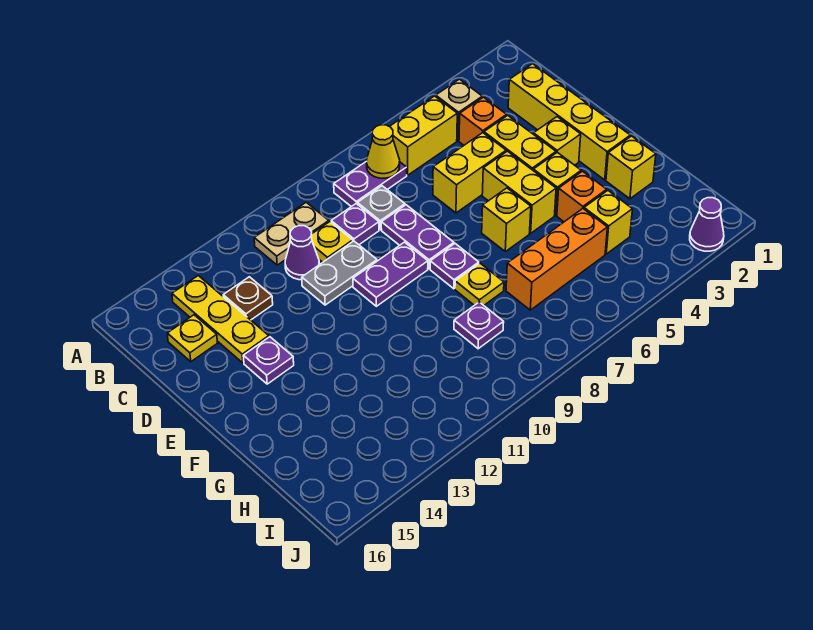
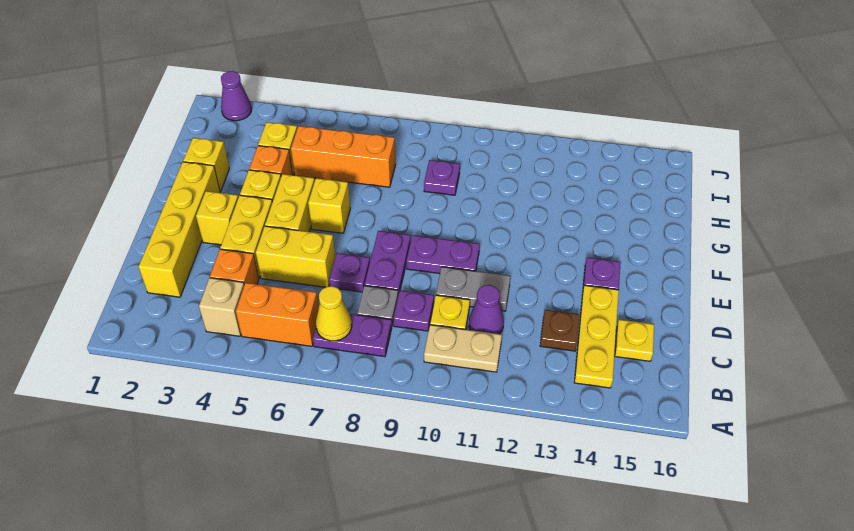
yellow 1x2 brick [390,96,457,175] -> orange 1x2 brick [236,283,319,346]
purple 1x1 plate [430,244,479,289] -> purple 1x1 plate moved to [329,253,370,292]
yellow 1x1 plate [455,263,504,305] -> none

